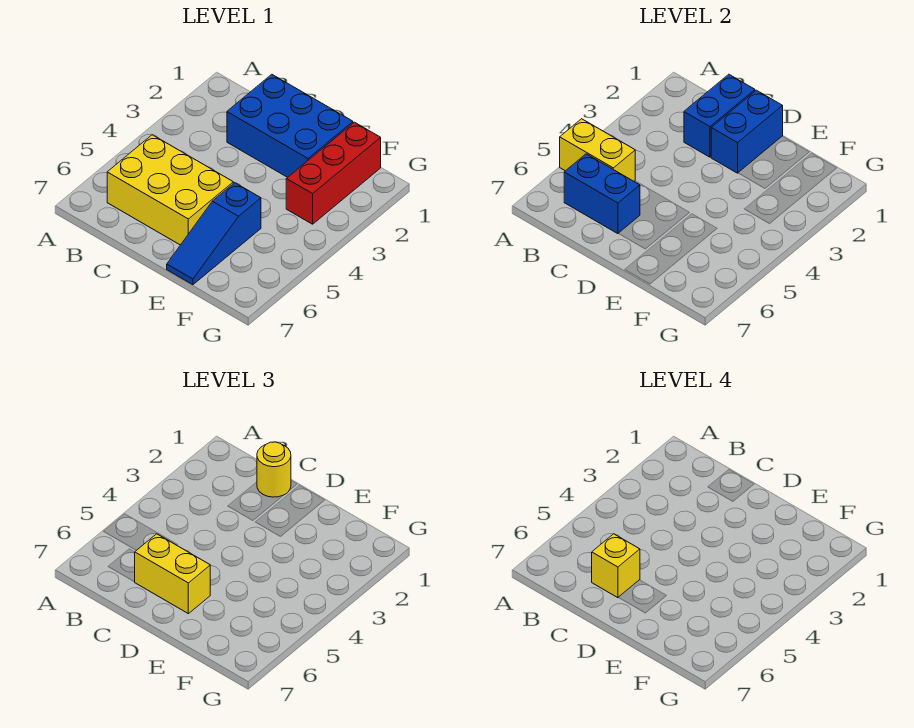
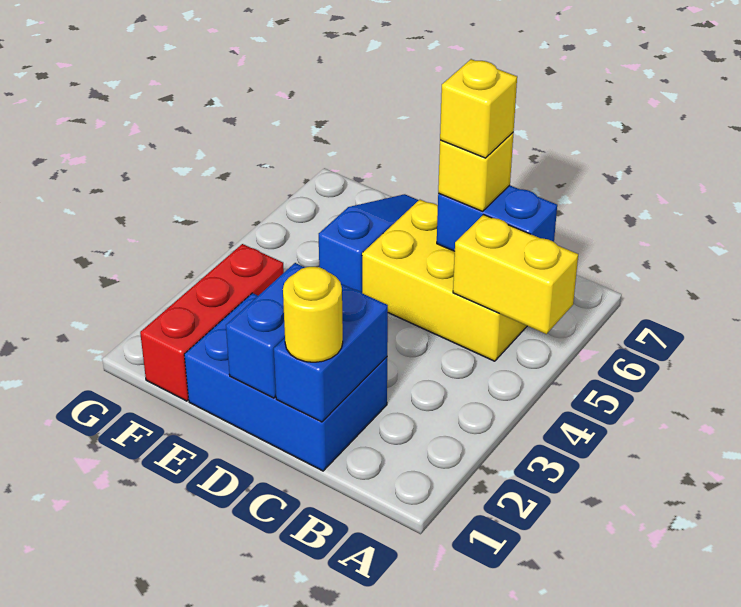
yellow 1x2 brick [135,534,210,614] -> yellow 1x1 brick [438,133,513,211]

